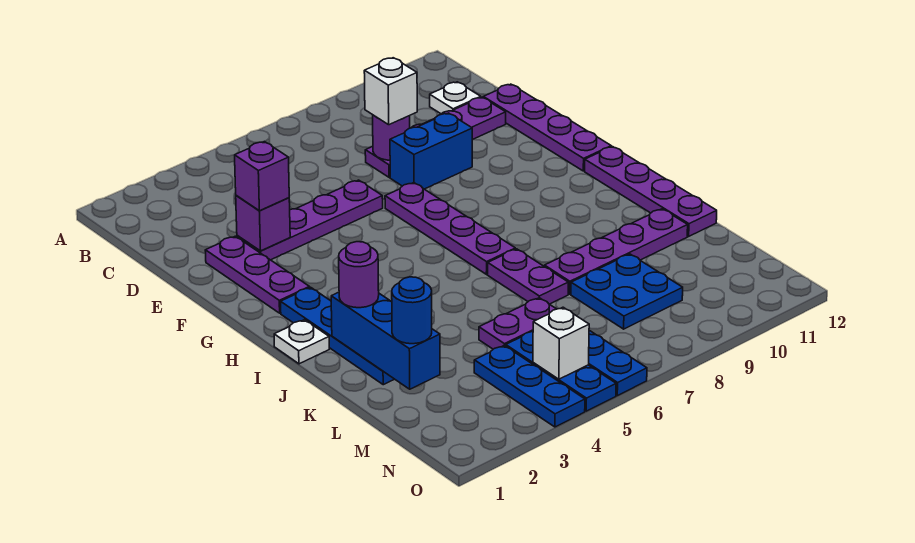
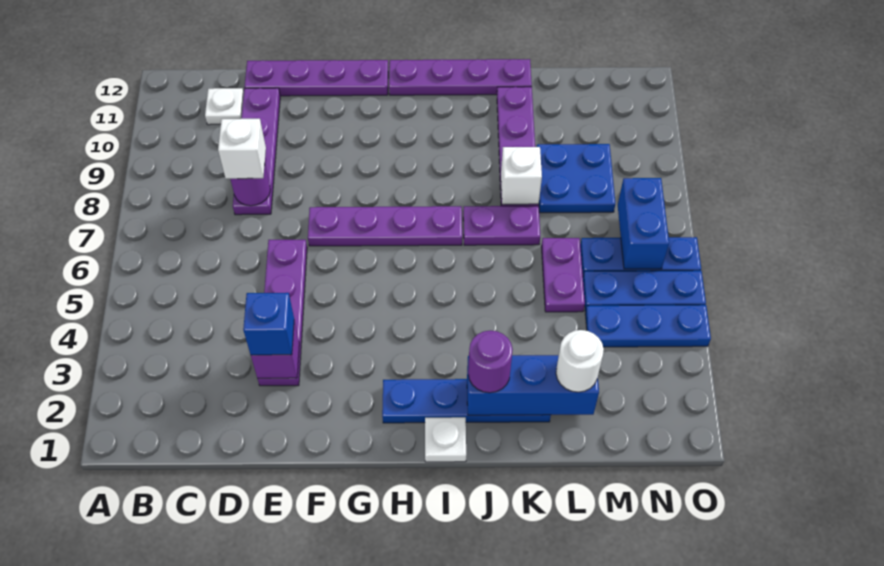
purple 1x3 plate [205,236,309,313] -> none
purple 1x1 brick [235,141,289,211] -> blue 1x1 brick [243,293,294,355]
blue 1x2 brick [390,113,472,189] -> blue 1x2 brick moved to [618,178,669,269]
blue 1x1 round brick [392,277,432,344] -> white 1x1 round brick [556,330,604,392]
white 1x1 brick [533,307,589,379] -> white 1x1 brick moved to [501,147,542,204]

